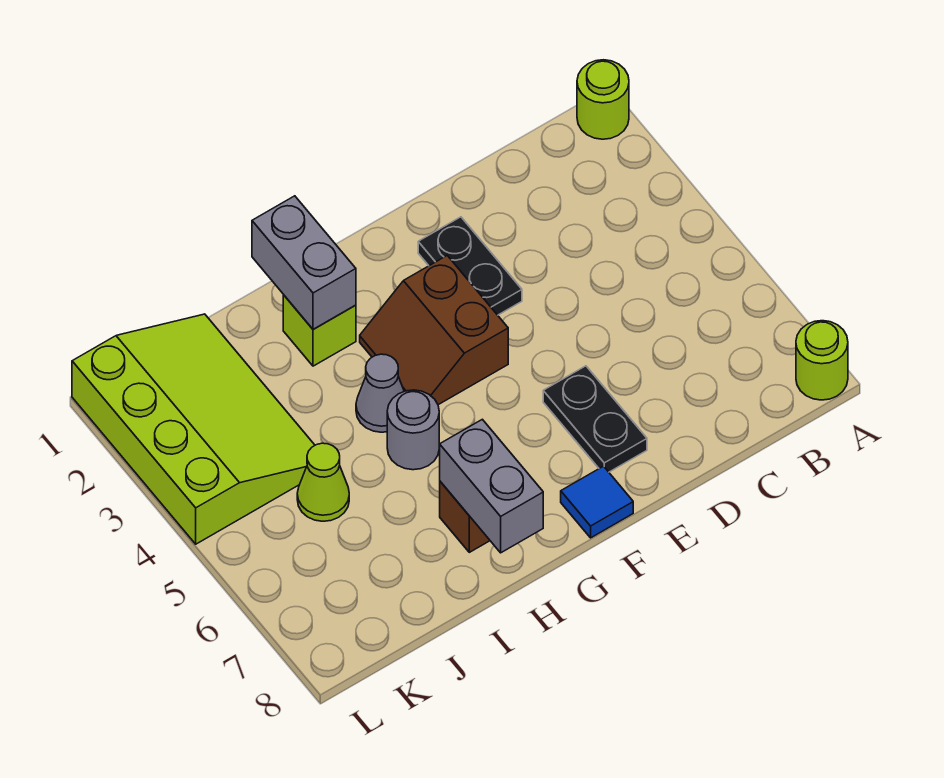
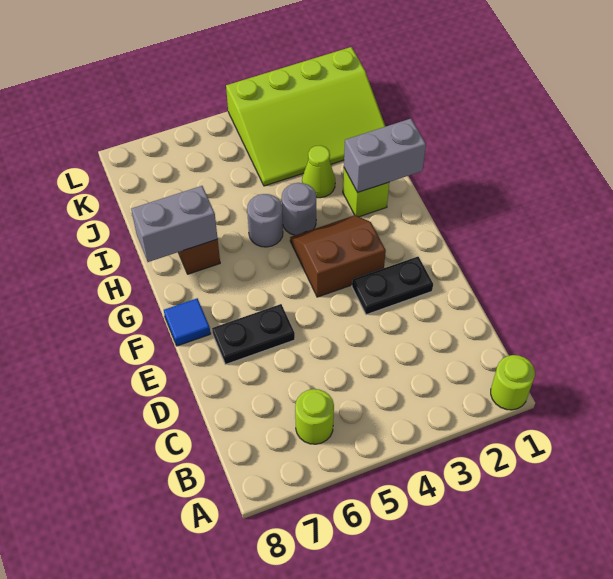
lime 1x1 round brick [796,321,848,400] -> lime 1x1 round brick moved to [295,389,334,444]
grey 1x1 cone [356,354,404,432] -> grey 1x1 round brick [282,183,316,235]
lime 1x1 cone [297,443,349,521] -> lime 1x1 cone moved to [302,145,335,198]

